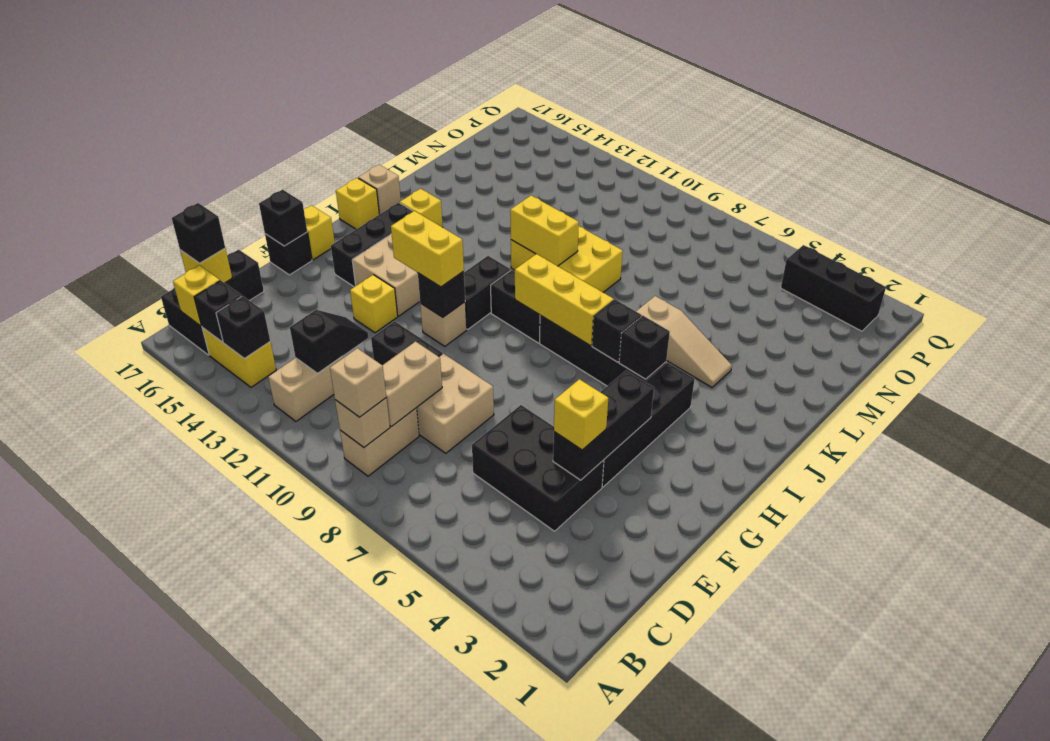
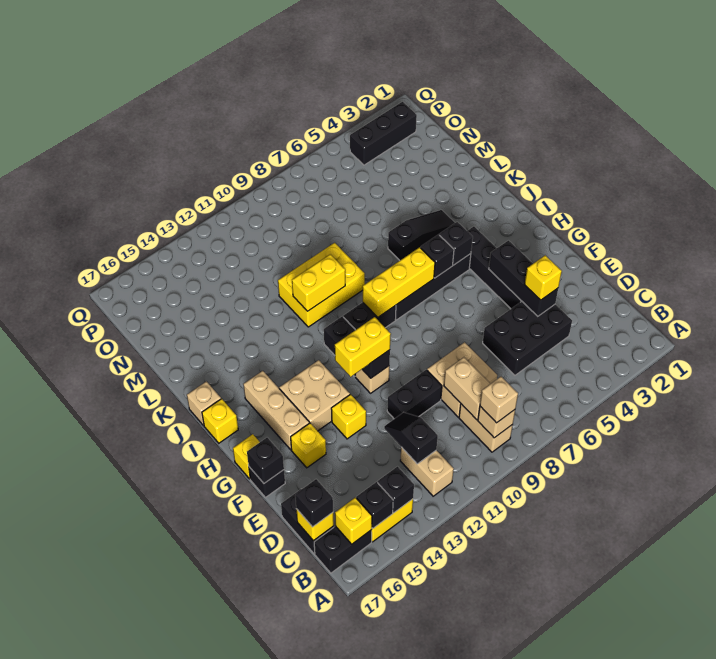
black 1x3 brick [331,203,413,287] -> tan 1x3 brick [243,371,309,450]
yellow 1x1 brick [400,189,443,227] -> yellow 1x1 brick moved to [291,423,326,468]
tan 1x3 slope [636,296,732,387] -> black 1x3 slope [388,210,455,260]

